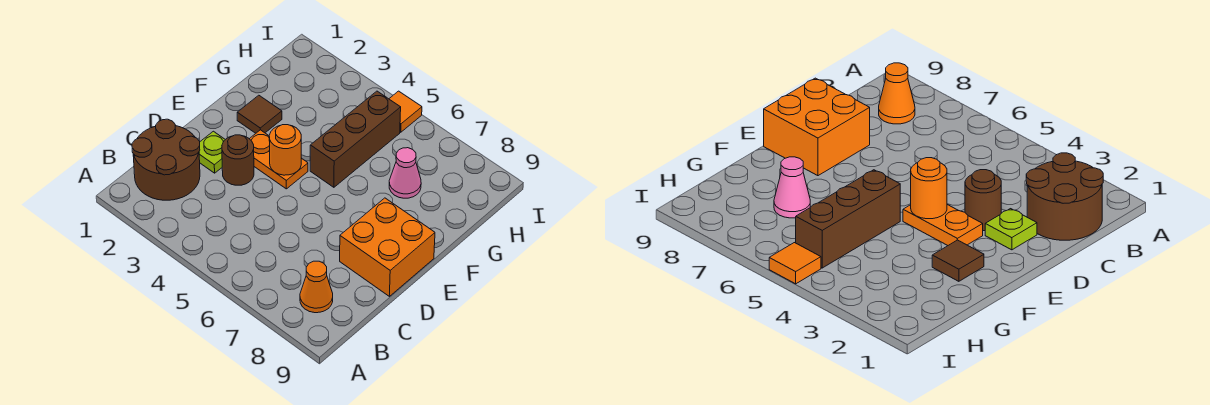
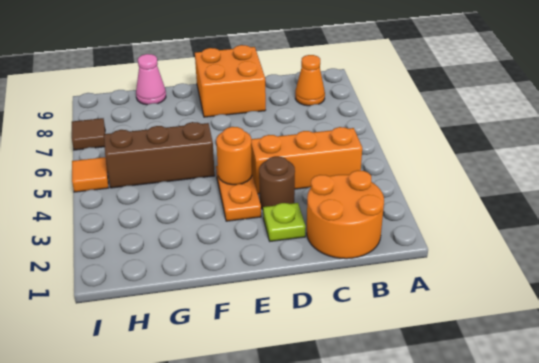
brown 2x2 round brick [132,119,200,200] -> orange 2x2 round brick [306,170,384,259]
none -> orange 1x3 brick [251,127,362,194]
brown 1x1 tile [237,95,282,133] -> brown 1x1 tile moved to [72,118,105,150]
pink 1x1 cone [389,148,421,198] -> pink 1x1 cone moved to [136,54,166,105]

